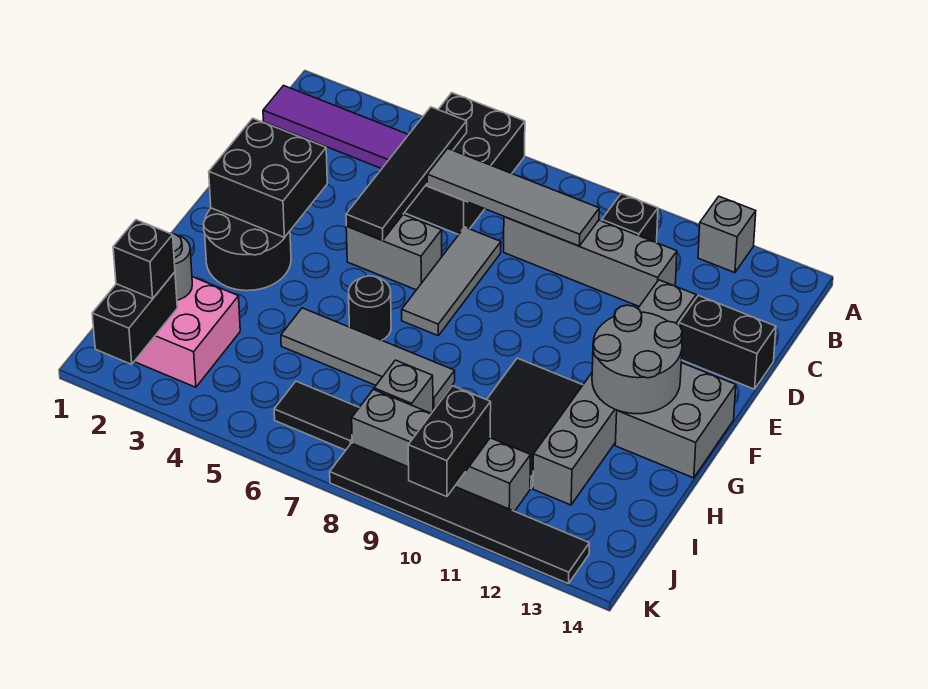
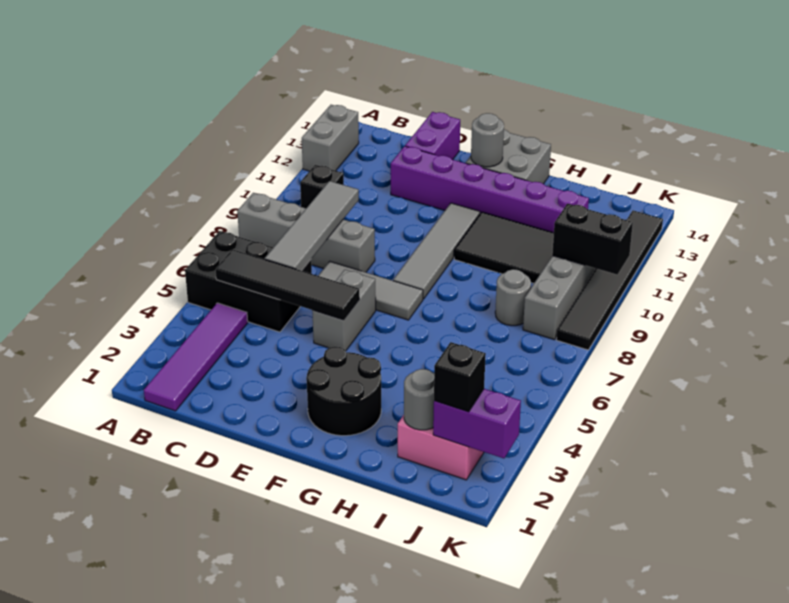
grey 1x1 brick [698,196,756,273] -> grey 1x2 brick [302,105,359,171]
grey 1x4 brick [504,217,677,306] -> grey 1x4 brick turned to [237,193,375,272]
grey 1x6 brick [533,280,696,505] -> purple 1x6 brick [391,146,589,233]
black 1x2 brick [679,295,776,389] -> purple 1x2 brick [405,112,460,160]
black 2x2 brick [209,118,327,238] -> none
grey 2x2 round brick [592,305,682,414] -> grey 1x1 round brick [471,113,504,167]
black 1x1 round brick [349,276,391,340] -> none
grey 1x4 tile [281,308,455,409] -> grey 1x4 tile moved to [393,203,480,299]
grey 1x1 brick [374,360,433,413] -> grey 1x1 round brick [495,269,531,326]
black 1x2 brick [92,272,177,364] -> purple 1x2 brick [433,389,521,458]
black 1x2 tile [274,381,359,450] -> none

